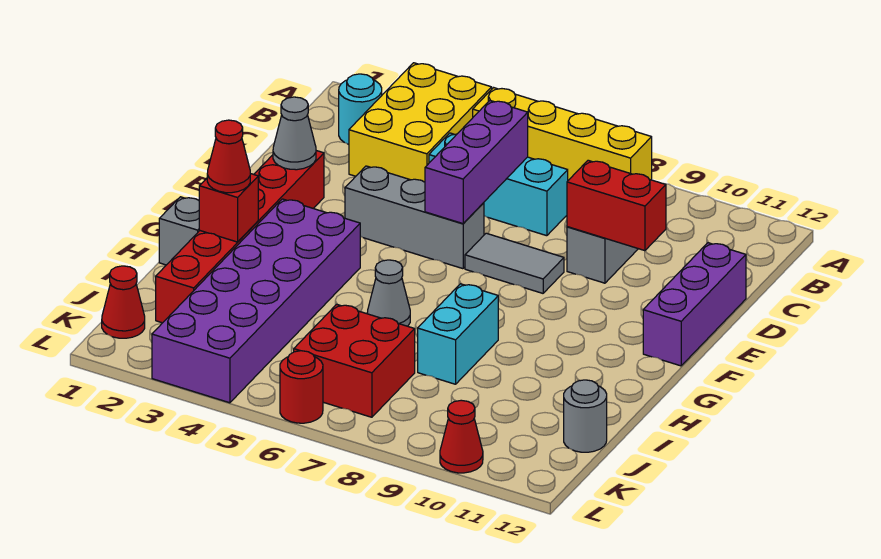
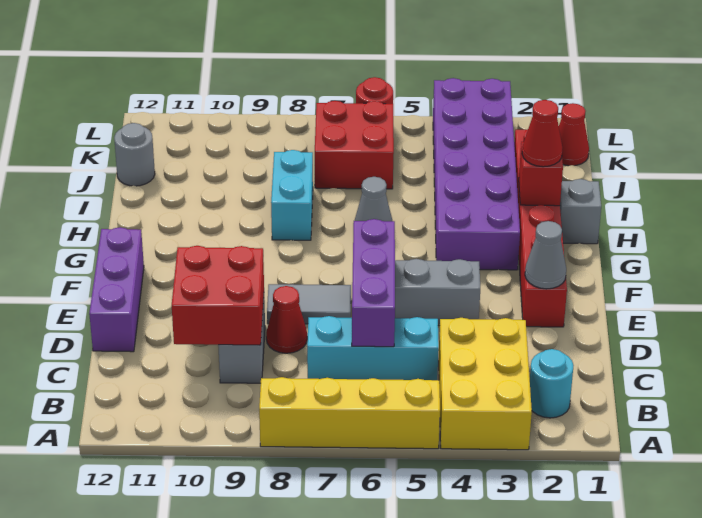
red 1x2 brick [567,160,666,251] -> red 2x2 brick [172,246,264,345]
red 1x1 cone [440,400,483,473] -> red 1x1 cone moved to [266,286,307,353]

